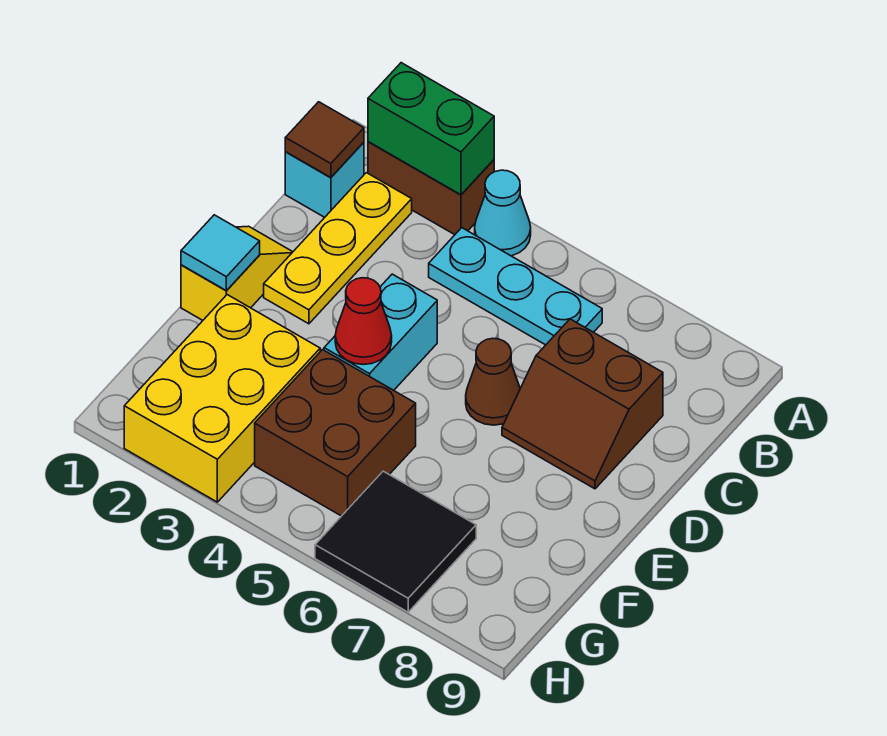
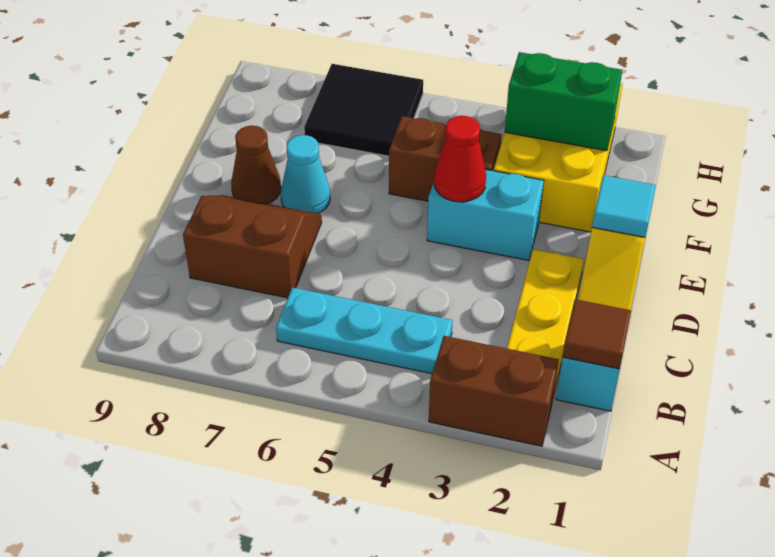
green 1x2 brick [368,63,494,195] -> green 1x2 brick moved to [505,52,622,151]
cyan 1x1 cone [475,170,531,256] -> cyan 1x1 cone moved to [281,135,330,214]
cyan 1x2 brick [324,274,437,390] -> cyan 1x2 brick turned to [427,170,544,260]
brown 1x1 cone [466,338,520,425] -> brown 1x1 cone moved to [231,126,281,204]
brown 2x2 brick [255,350,416,516] -> brown 1x2 brick [389,116,502,201]

